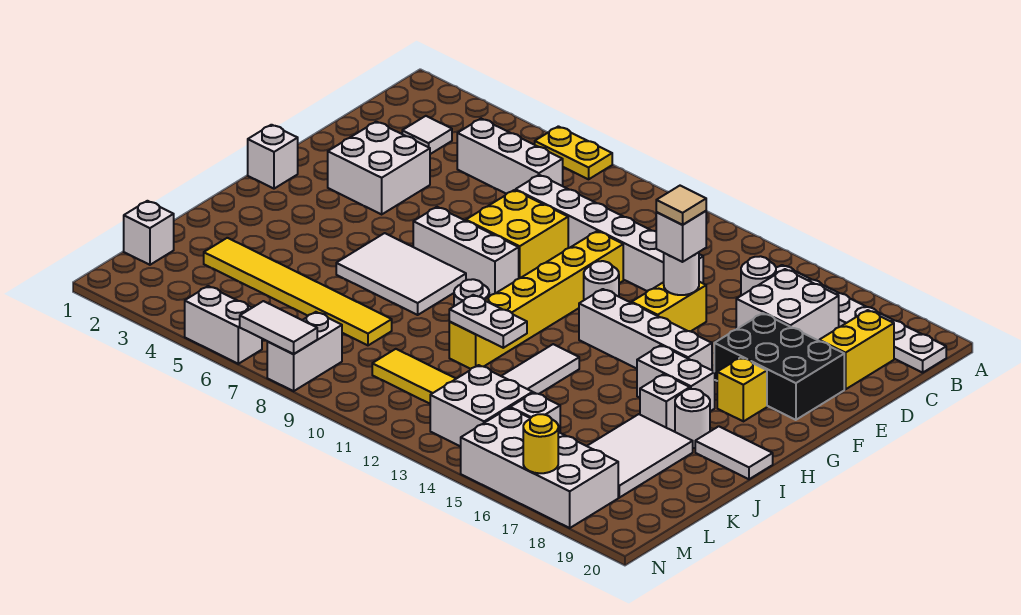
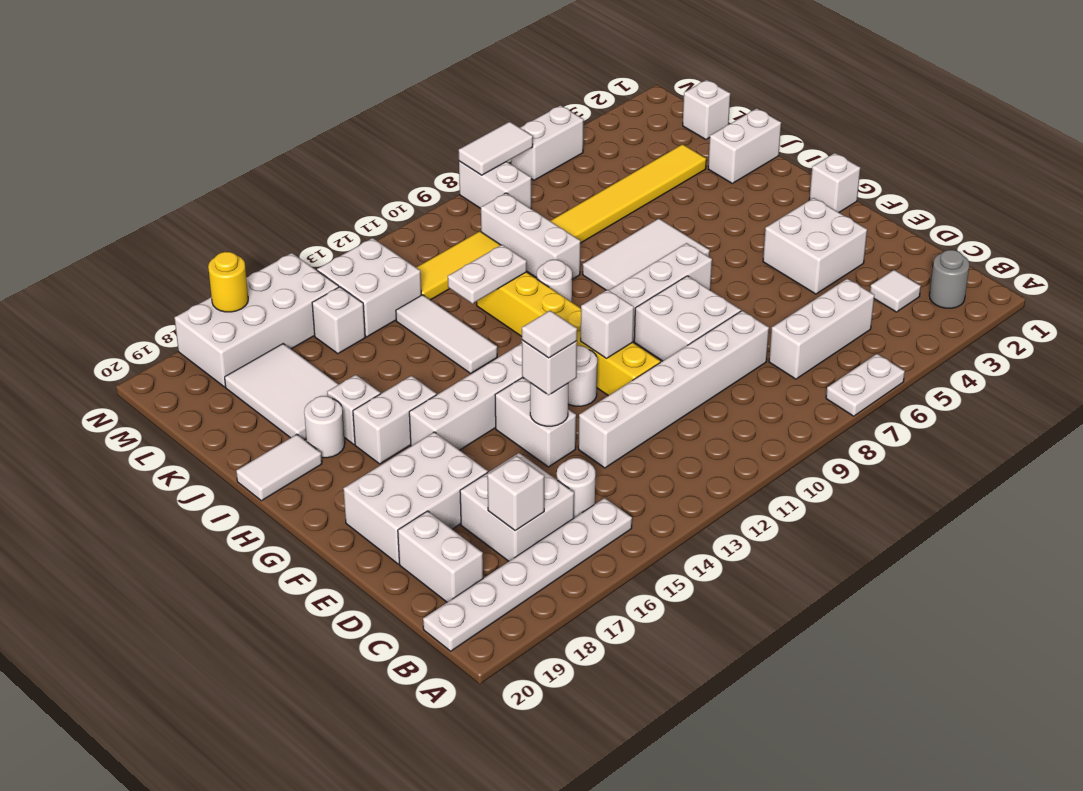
yellow 1x2 plate [535,126,612,179] -> white 1x2 plate [826,354,905,416]
none -> grey 1x1 round brick [929,250,969,308]
none -> white 1x1 brick [487,456,544,531]
yellow 1x2 brick [819,310,894,389] -> white 1x2 brick [398,511,483,602]
yellow 2x2 brick [466,190,568,278] -> white 2x2 brick [634,276,741,361]
yellow 1x2 brick [632,282,706,331] -> white 1x2 brick [495,378,576,467]
tan 1x1 tile [656,186,706,225] -> white 1x1 tile [522,311,577,358]
black 2x3 brick [714,313,844,420] -> white 2x3 brick [343,432,488,564]
none -> white 1x1 brick [581,290,634,358]
yellow 1x1 brick [717,357,767,421] -> none
none -> white 1x2 brick [708,108,781,183]
none -> white 1x3 brick [481,193,580,279]

